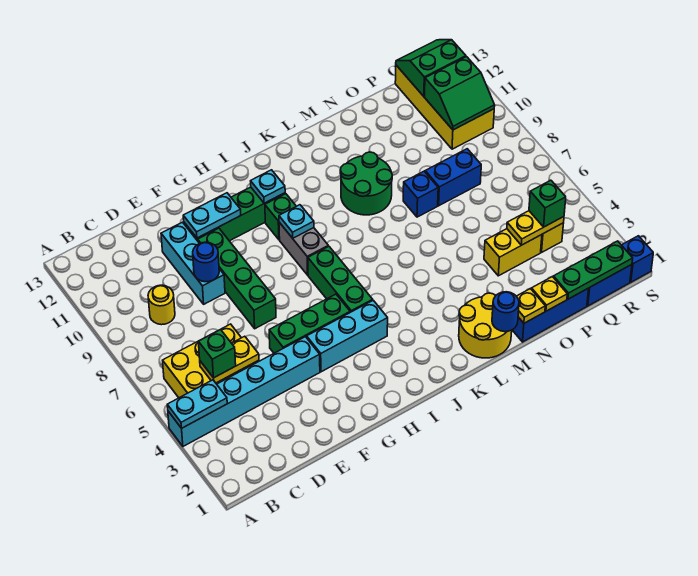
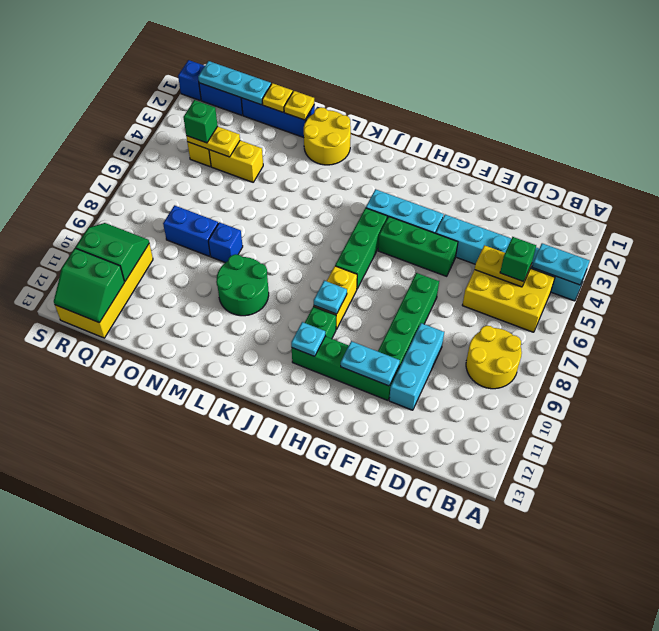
yellow 1x1 round brick [148,285,175,325] -> yellow 2x2 round brick [466,326,522,389]
blue 1x1 round brick [193,242,219,282] -> none
grey 1x2 brick [279,222,328,275] -> yellow 1x2 brick [314,266,357,330]
blue 1x1 round brick [492,292,519,332] -> none
green 1x3 plate [553,241,633,299] -> cyan 1x3 plate [198,61,271,105]

